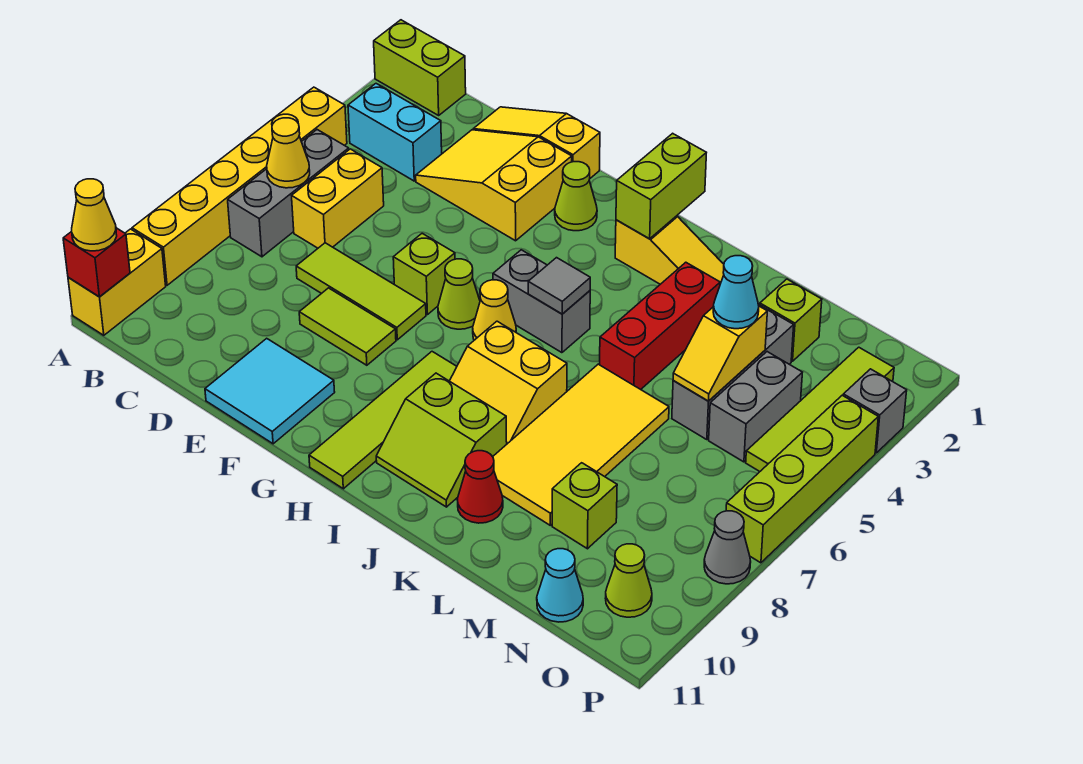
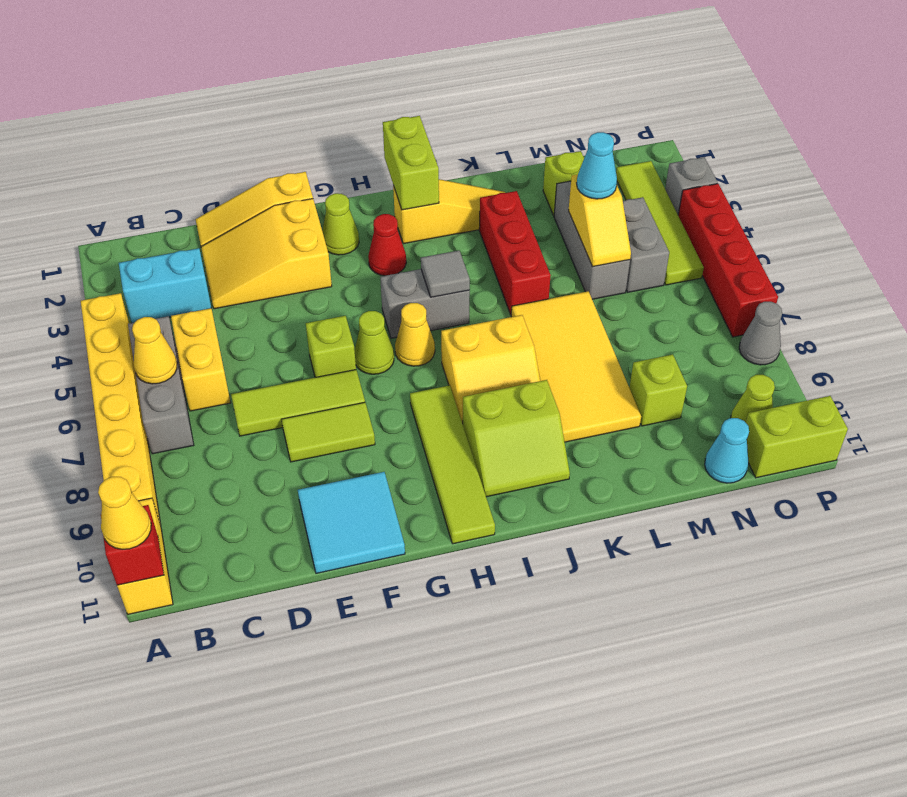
lime 1x2 brick [374,20,466,115] -> lime 1x2 brick moved to [746,396,848,478]
red 1x1 cone [457,451,503,523] -> red 1x1 cone moved to [368,214,406,276]
lime 1x4 brick [726,395,878,563] -> red 1x4 brick [678,184,778,337]

